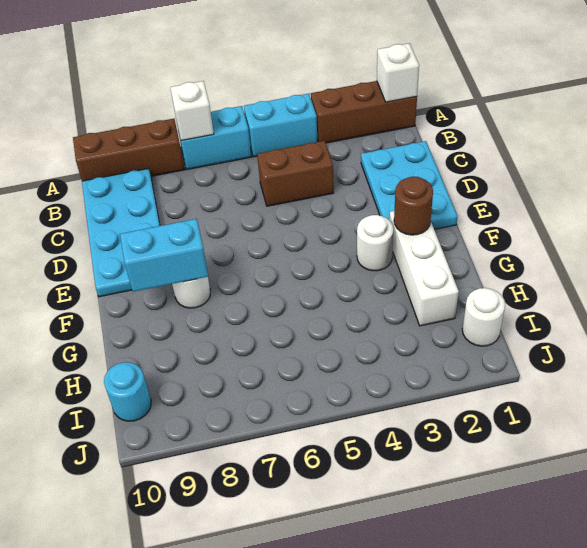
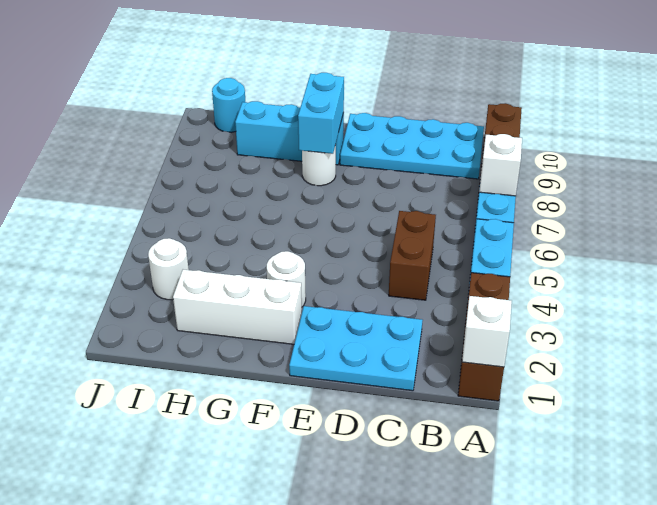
brown 1x1 round brick [394,177,433,235] -> none
none -> cyan 1x3 brick [235,101,344,165]
white 1x1 round brick [462,288,505,346] -> white 1x1 round brick moved to [148,238,189,300]

